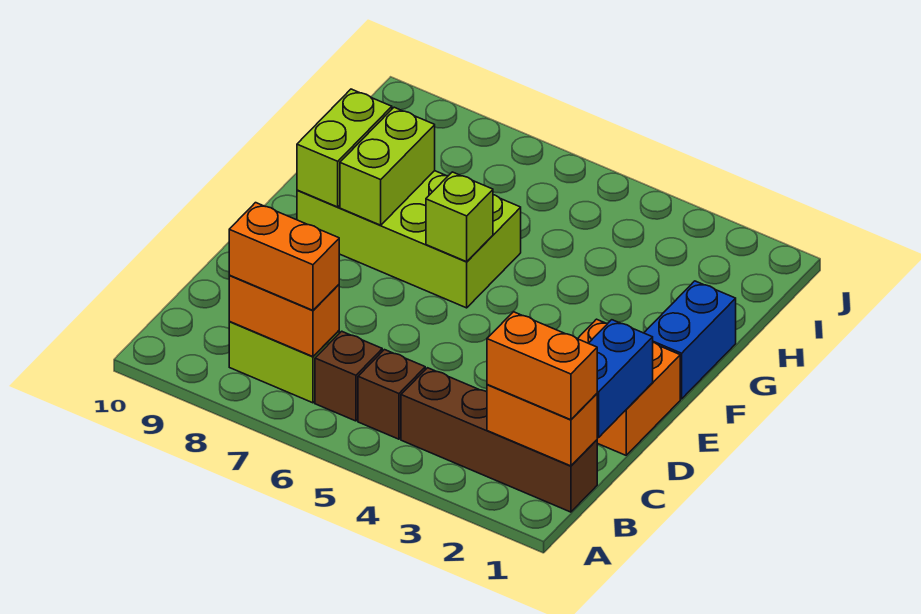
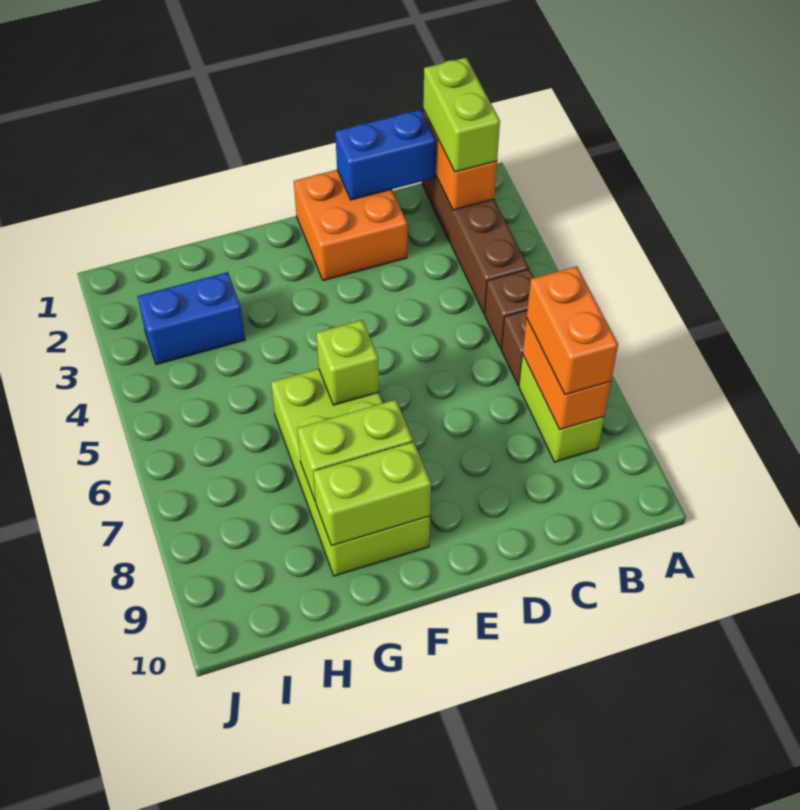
orange 1x2 brick [487,312,597,420] -> lime 1x2 brick [423,58,500,172]
blue 1x2 brick [644,281,736,399] -> blue 1x2 brick moved to [137,272,245,365]

